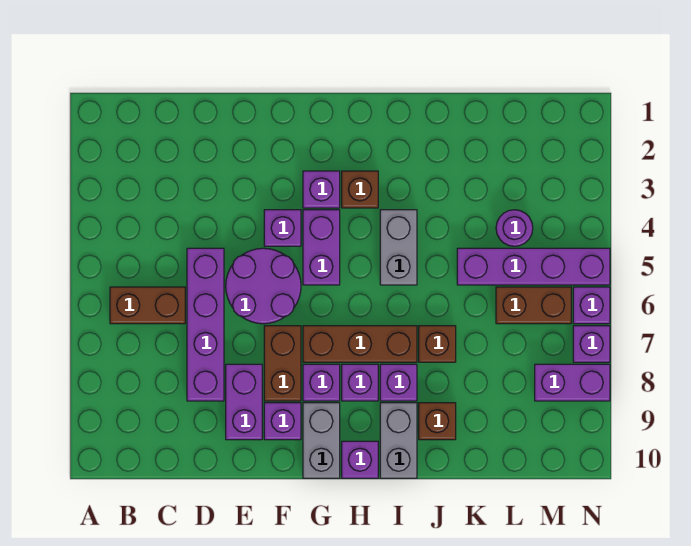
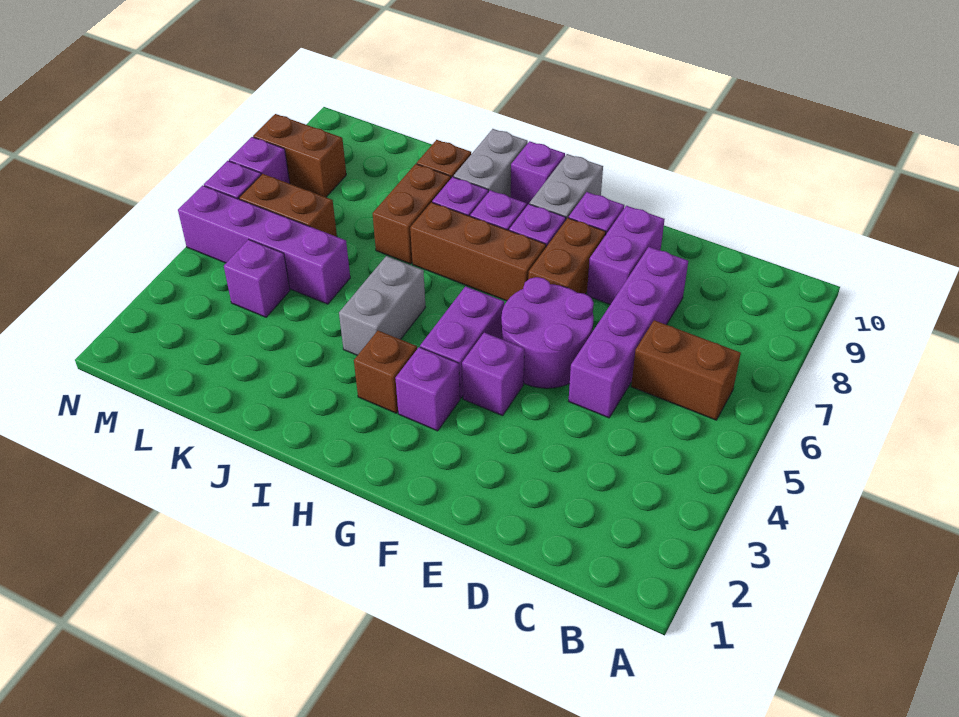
brown 1x1 brick [419,326,456,362] -> brown 1x2 brick [373,164,451,264]
purple 1x1 round brick [496,210,533,246] -> purple 1x1 brick [224,240,290,317]
purple 1x2 brick [535,364,610,401] -> brown 1x2 brick [253,114,346,197]

